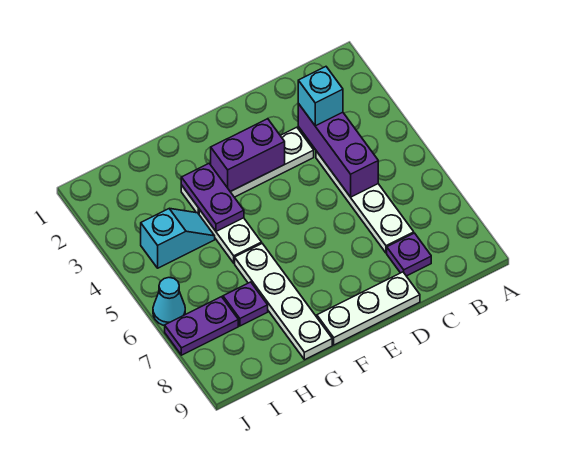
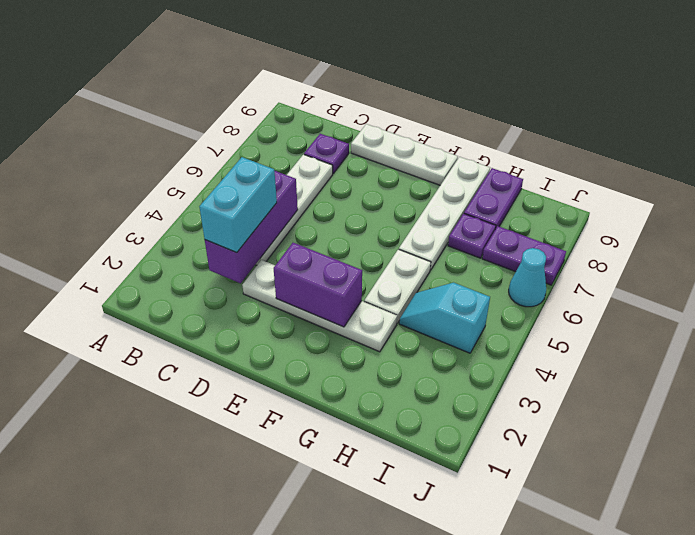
cyan 1x1 brick [298,67,343,126] -> cyan 1x2 brick [199,157,277,253]
purple 1x2 plate [181,164,244,231] -> purple 1x2 plate moved to [464,168,523,229]

